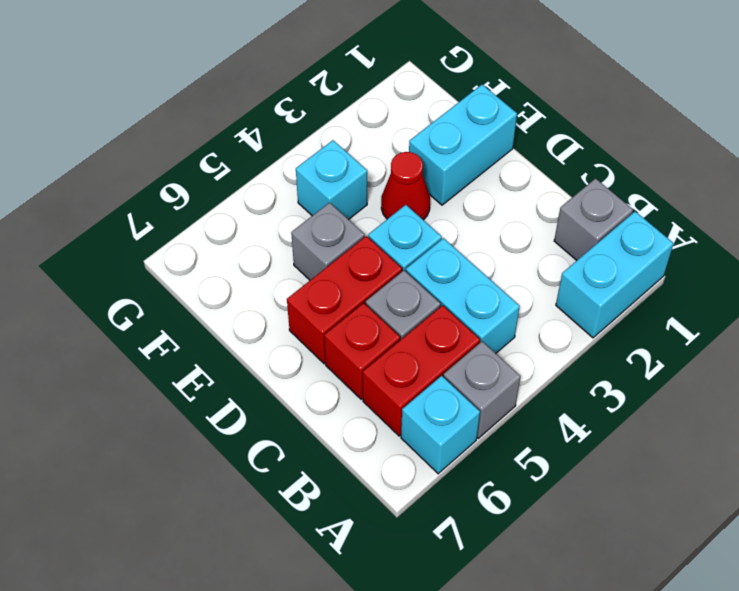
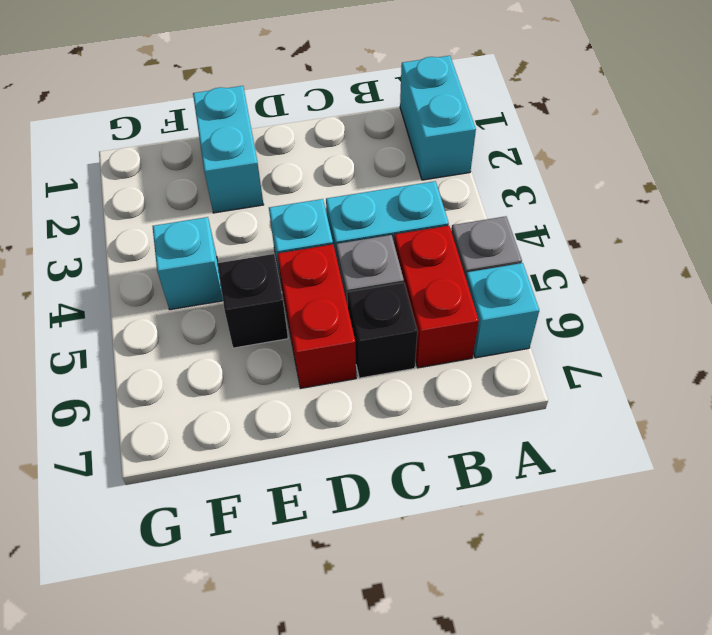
grey 1x1 brick [554,178,633,260] -> none
red 1x1 brick [324,303,400,399] -> black 1x1 brick [347,283,417,378]
red 1x1 cone [381,152,430,220] -> none
grey 1x1 brick [291,203,365,280] -> black 1x1 brick [218,254,288,348]

